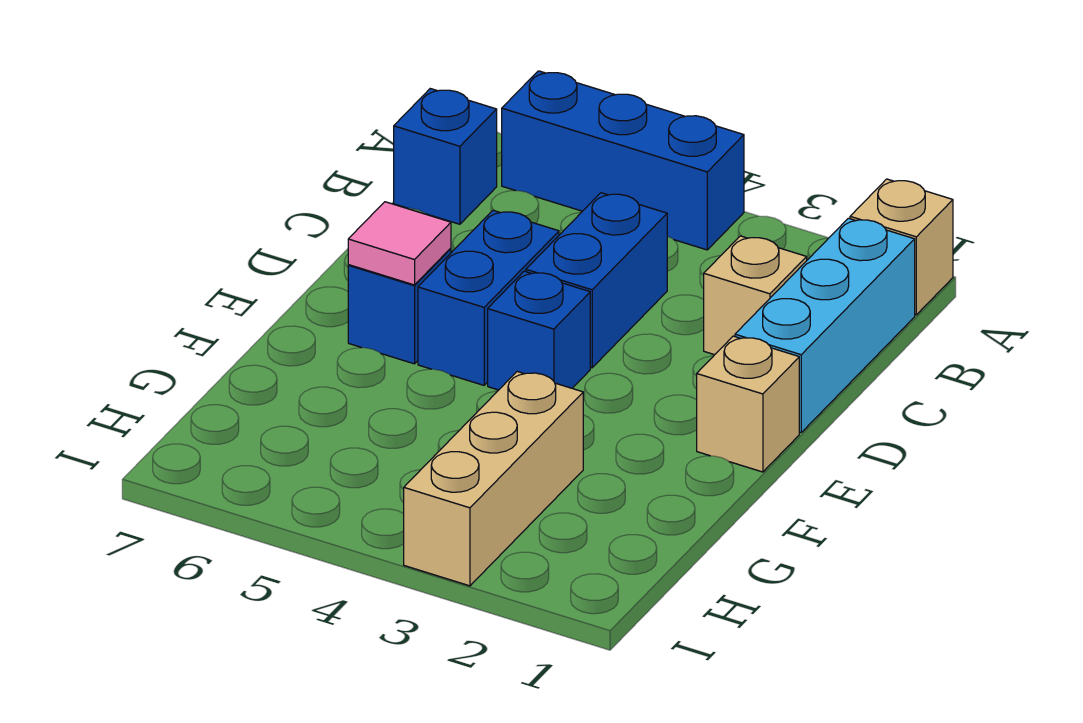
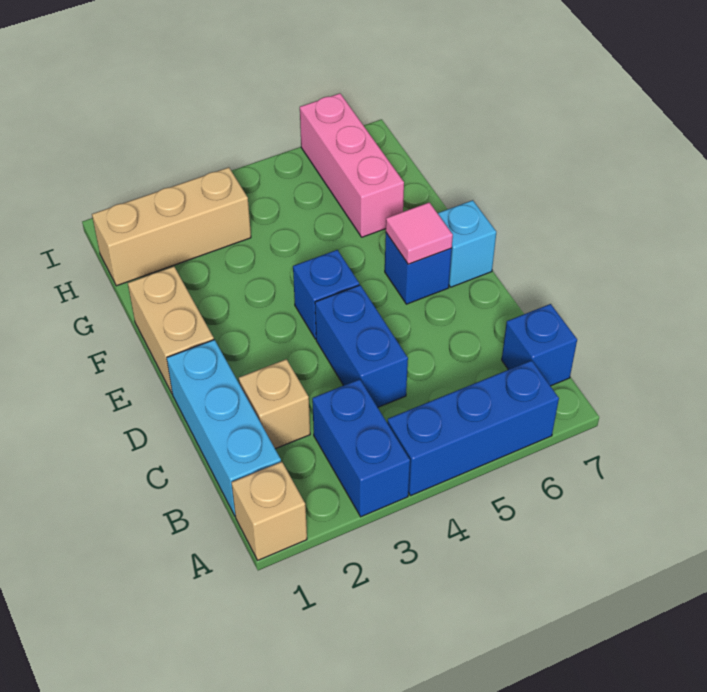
blue 1x2 brick [418,210,559,385] -> blue 1x2 brick moved to [312,379,410,517]
tan 1x1 brick [697,336,799,472] -> tan 1x2 brick [128,266,214,393]
none -> cyan 1x1 brick [438,200,496,287]
tan 1x3 brick [404,372,583,586] -> tan 1x3 brick turned to [92,167,251,286]
none -> pink 1x3 brick [300,93,404,237]

